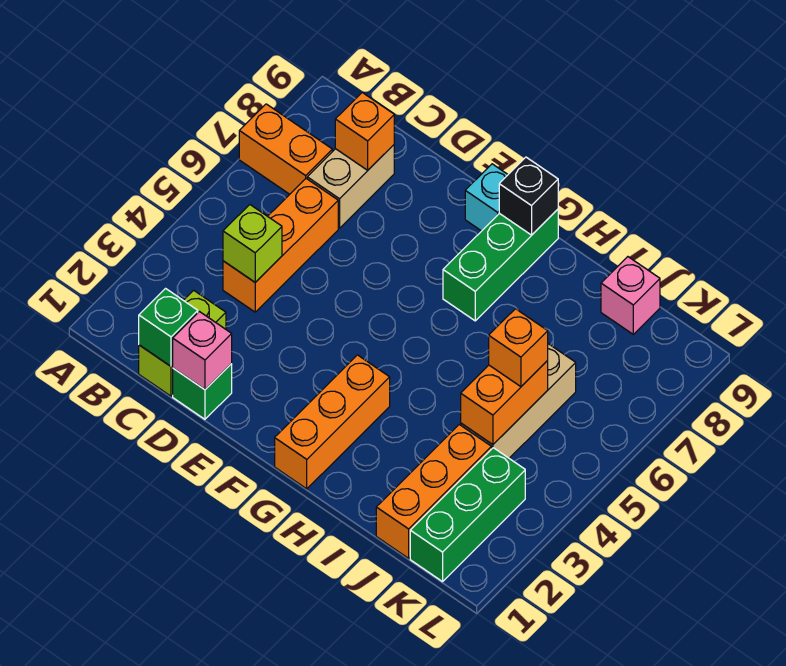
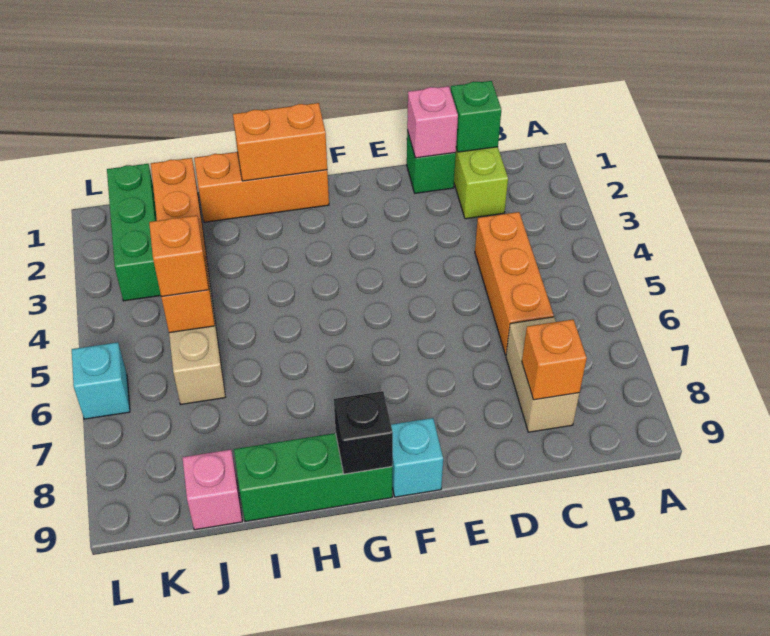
orange 1x2 brick [239,104,332,194] -> orange 1x2 brick moved to [233,103,327,181]
lime 1x1 brick [223,205,282,282] -> none
orange 1x3 brick [275,355,390,489] -> orange 1x3 brick turned to [194,152,329,222]
green 1x3 brick [443,209,558,321] -> green 1x3 brick turned to [234,433,392,522]
none -> cyan 1x1 brick [72,342,130,419]

